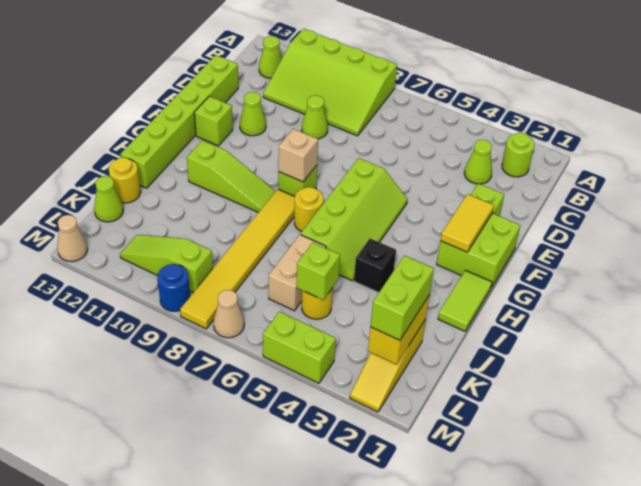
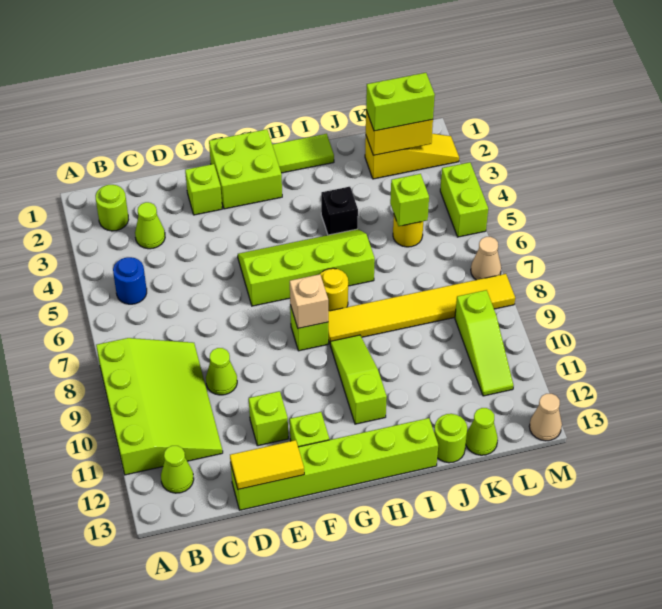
lime 1x1 cone [240,92,266,136] -> lime 1x1 brick [249,391,288,446]
yellow 1x2 tile [440,194,494,252] -> yellow 1x2 tile moved to [230,440,304,489]
tan 1x2 brick [269,234,326,311] -> none
yellow 1x1 round brick [109,158,140,203] -> lime 1x1 round brick [434,414,467,463]
blue 1x1 round brick [157,264,190,311] -> blue 1x1 round brick moved to [113,257,147,304]

